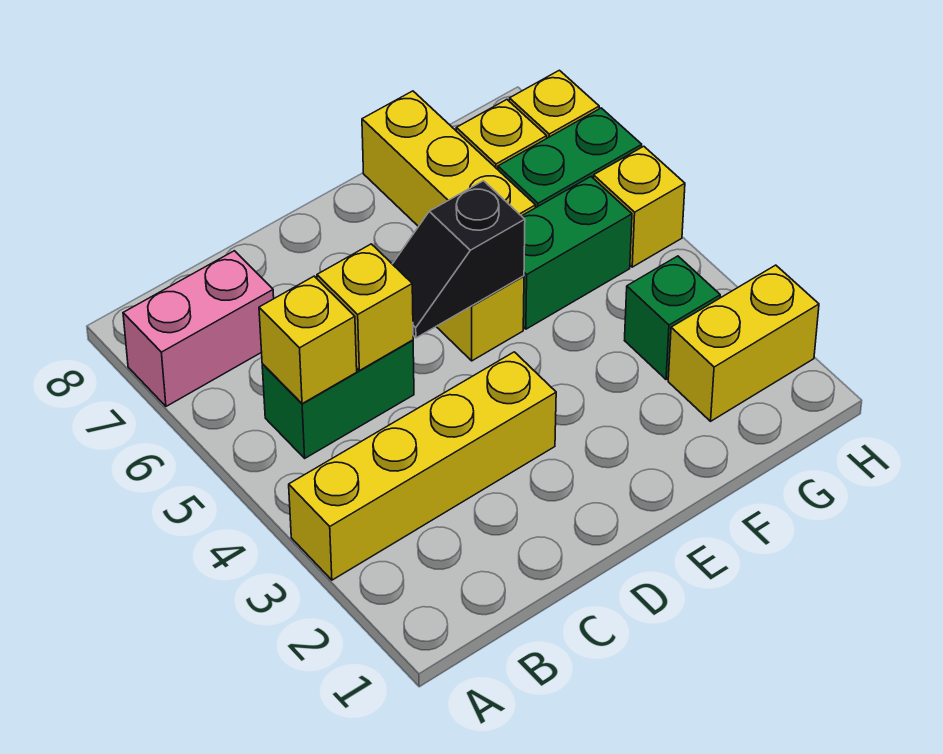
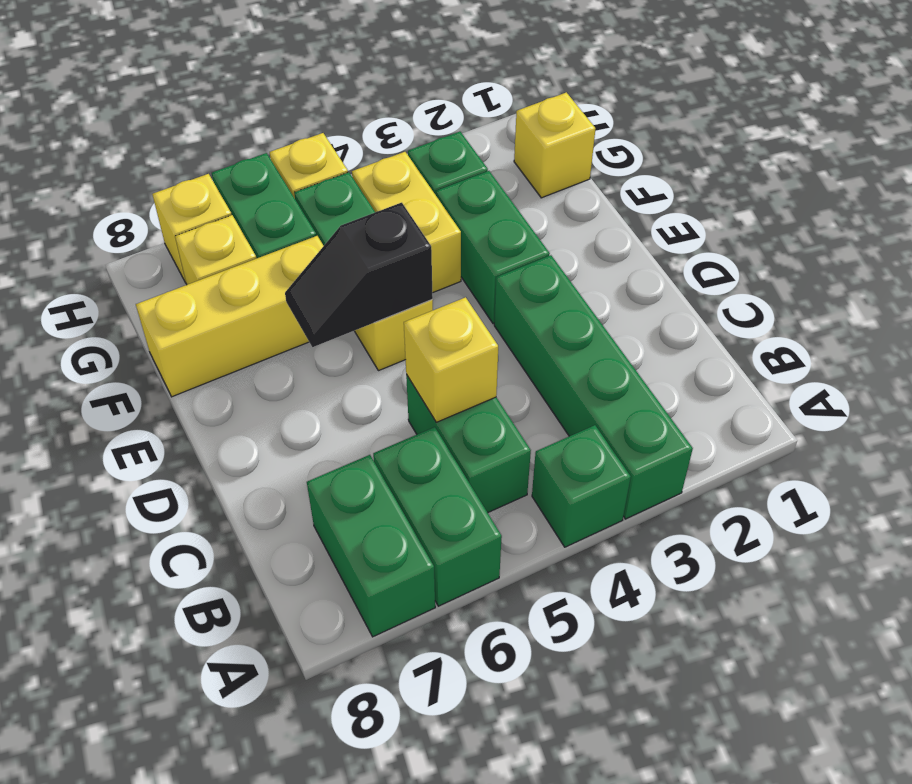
yellow 1x4 brick [289,352,556,580] -> green 1x4 brick [494,255,693,519]
none -> green 1x1 brick [532,425,631,547]
none -> green 1x2 brick [373,427,502,606]
pink 1x2 brick [123,251,274,406] -> green 1x2 brick [307,455,435,637]
yellow 1x1 brick [259,276,357,404] -> yellow 1x1 brick moved to [514,92,596,198]
black 1x2 slope [393,181,525,338] -> black 1x2 slope turned to [285,203,433,347]
none -> green 1x2 brick [436,171,550,324]
yellow 1x2 brick [668,265,819,421] -> yellow 1x2 brick moved to [352,152,461,293]

